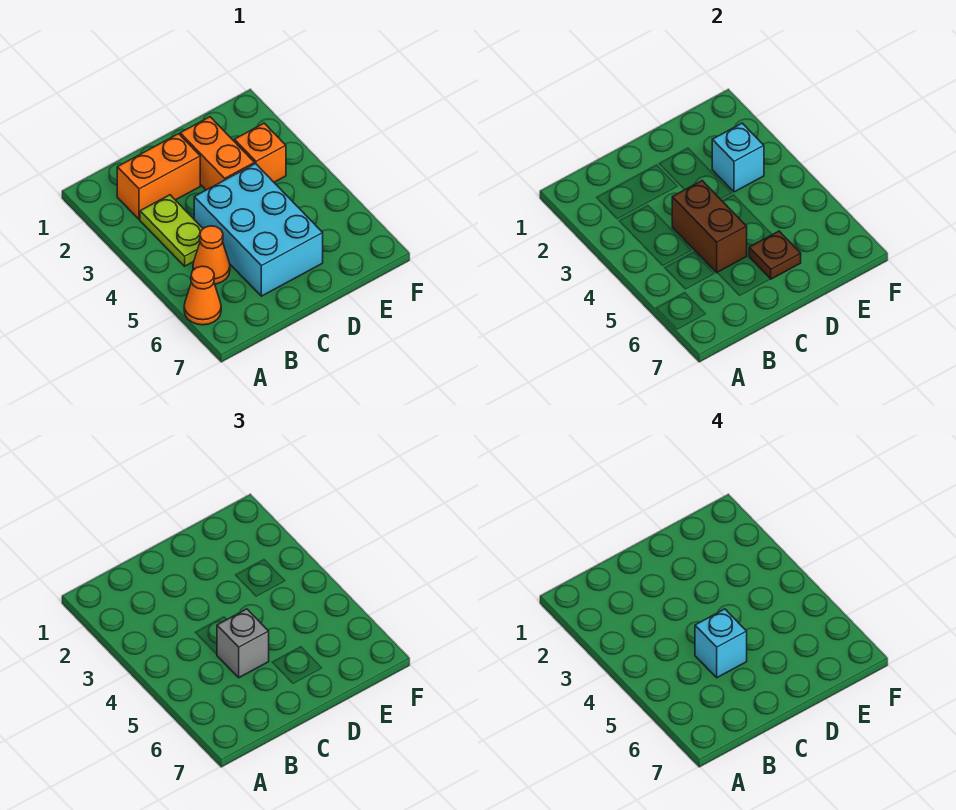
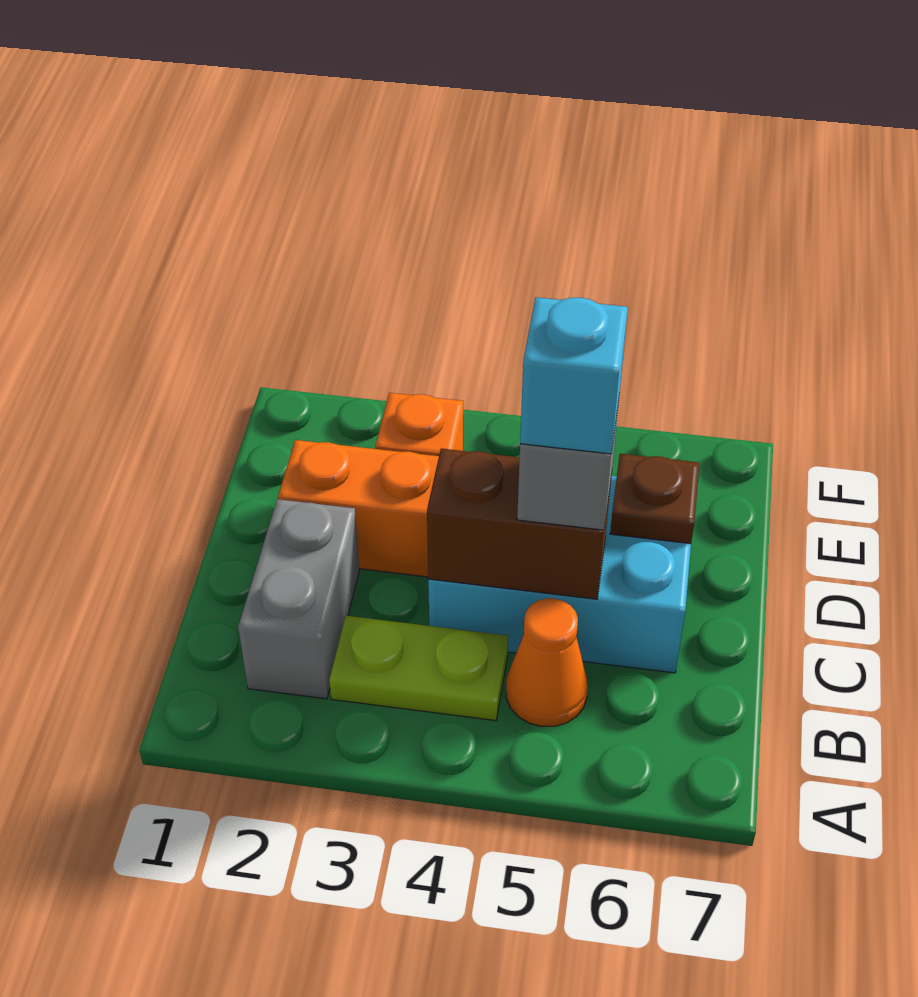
orange 1x1 cone [184,266,221,325] -> none
orange 1x2 brick [117,134,200,219] -> grey 1x2 brick [238,499,359,699]
cyan 1x1 brick [712,123,764,192] -> none

